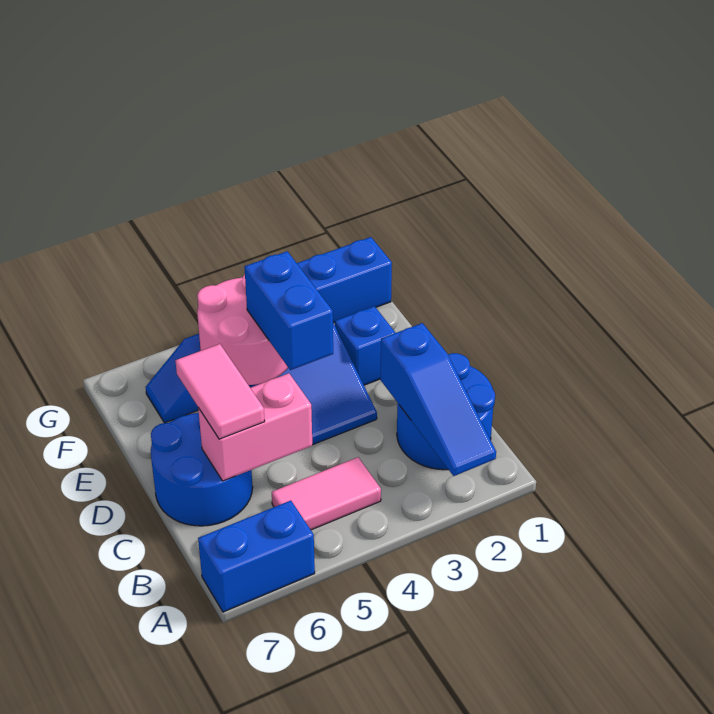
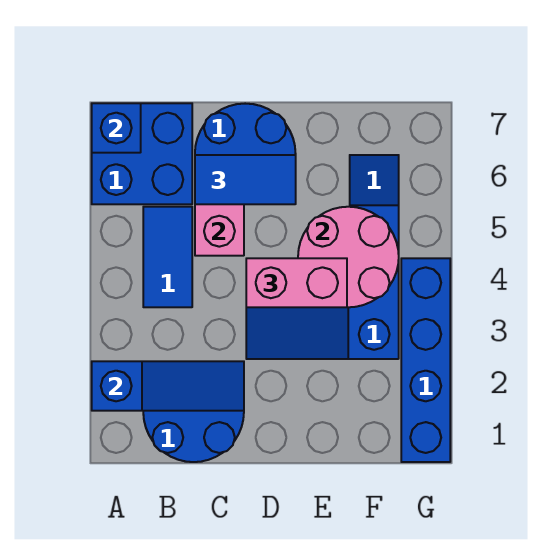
blue 1x3 slope [380,323,496,476] -> blue 1x3 slope turned to [92,361,244,411]
blue 1x2 brick [198,501,315,612] -> blue 2x2 brick [92,103,192,204]
pink 1x2 tile [272,457,381,530] -> blue 1x2 tile [143,207,192,307]
pink 1x2 tile [175,344,265,439] -> blue 1x2 tile [195,155,296,204]
blue 1x2 brick [244,251,333,370] -> pink 1x2 brick [246,258,347,307]
blue 1x1 brick [335,306,395,385] -> blue 1x1 brick moved to [92,103,141,153]

